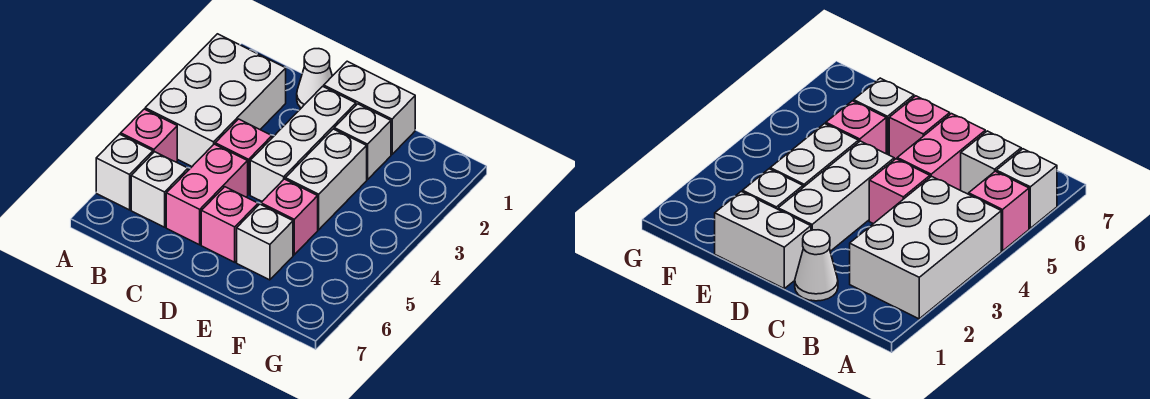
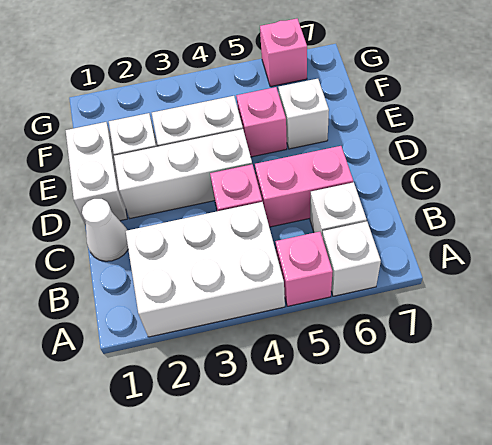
pink 1x1 brick [201,187,258,262] -> pink 1x1 brick moved to [260,19,307,87]

